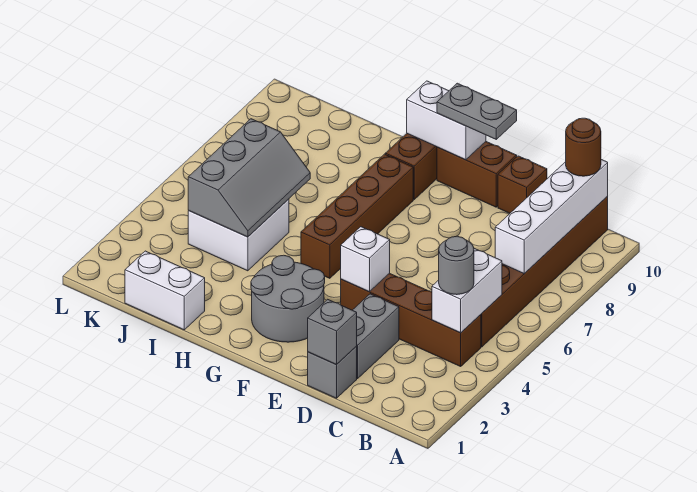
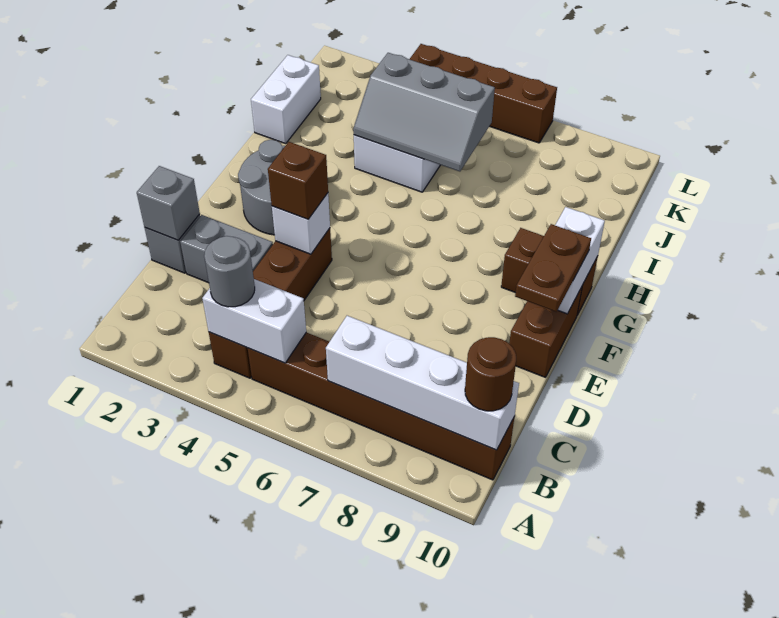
brown 1x1 brick [498,156,547,213] -> brown 1x1 brick moved to [268,142,328,219]
grey 1x2 plate [437,83,517,139] -> brown 1x2 plate [515,224,591,312]
brown 1x4 brick [301,154,413,278] -> brown 1x4 brick moved to [410,44,557,143]

